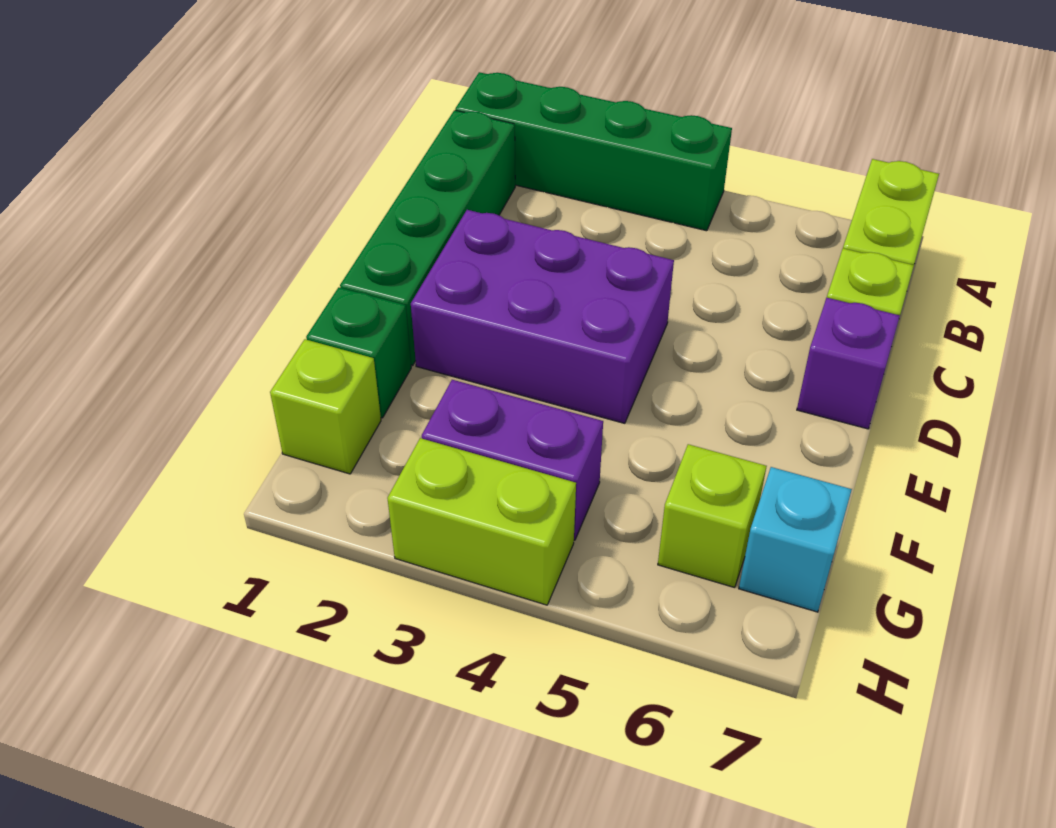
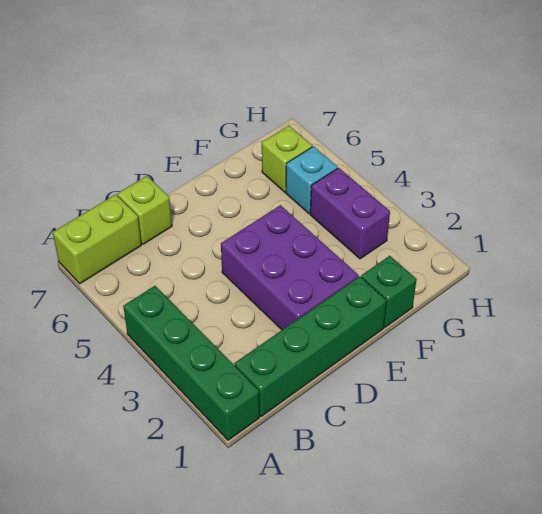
purple 1x1 brick [797,298,900,429] -> none
lime 1x1 brick [270,339,381,474] -> none
cyan 1x1 brick [739,467,852,612] -> cyan 1x1 brick moved to [286,147,338,214]
lime 1x2 brick [387,438,576,605] -> none

